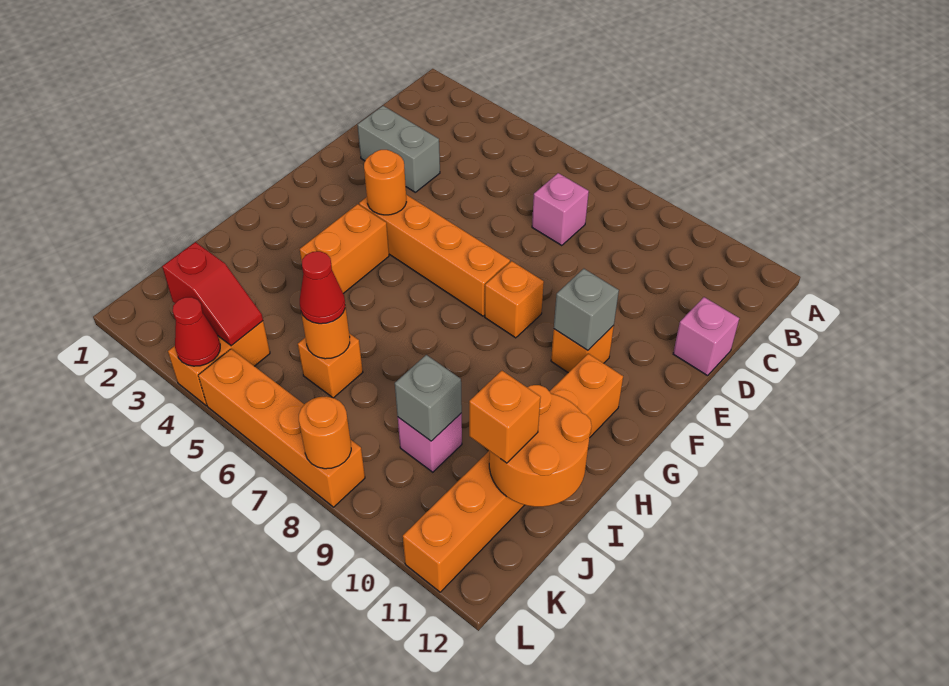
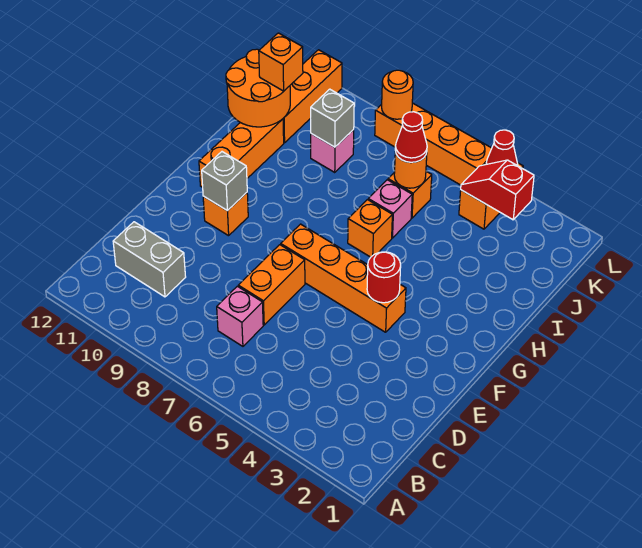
grey 1x2 brick [357,106,440,192] -> grey 1x2 brick moved to [113,222,186,297]
pink 1x1 brick [673,297,739,376] -> pink 1x1 brick moved to [368,180,412,238]
orange 1x1 round brick [364,150,406,215] -> red 1x1 round brick [367,252,401,303]
orange 1x1 brick [485,261,544,338] -> orange 1x1 brick moved to [348,200,392,257]
orange 1x2 brick [300,204,389,294] -> orange 1x2 brick moved to [238,245,305,325]

